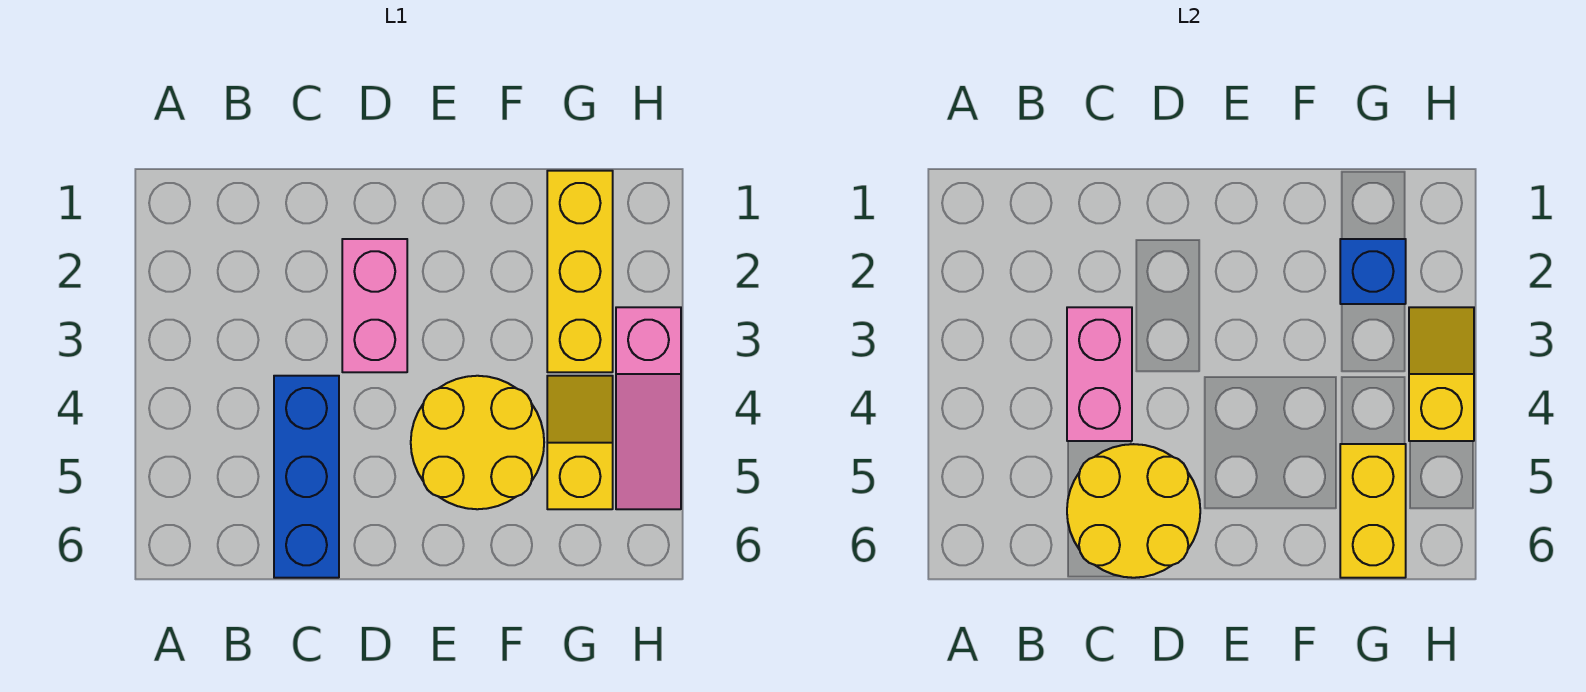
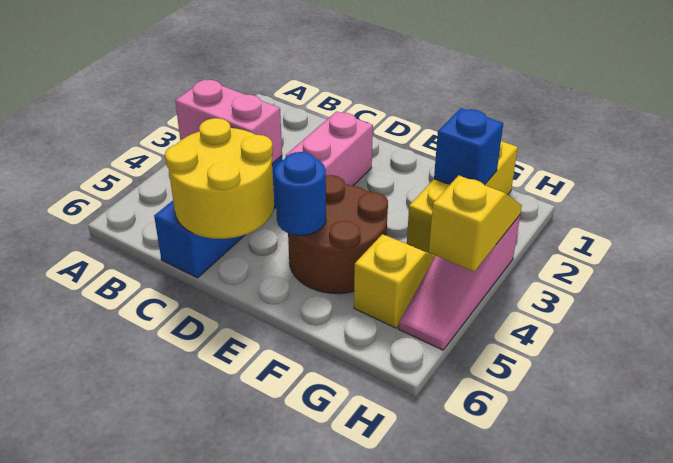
pink 1x2 brick [1067,307,1132,441] -> pink 1x2 brick turned to [175,79,282,164]
yellow 2x2 round brick [411,376,544,509] -> brown 2x2 round brick [288,175,388,294]
none -> blue 1x1 round brick [274,152,326,236]
yellow 1x2 brick [1340,444,1406,578] -> none

